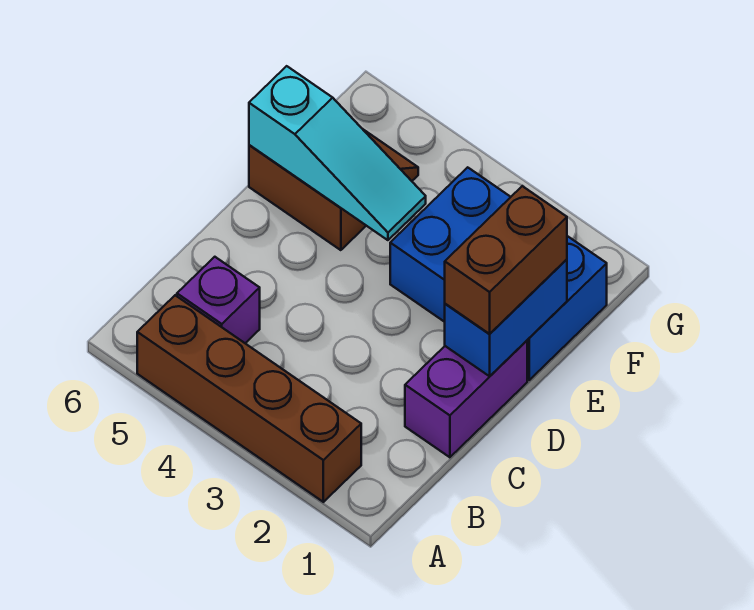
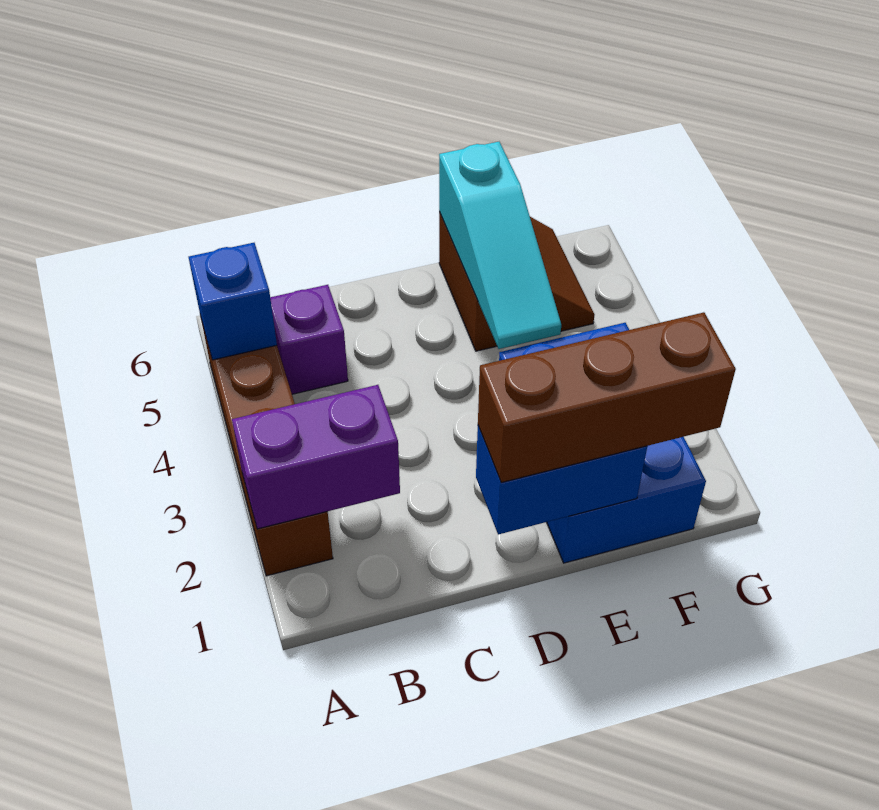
none -> blue 1x1 brick [189,243,277,360]
purple 1x2 brick [405,341,527,457] -> purple 1x2 brick moved to [232,385,400,529]
brown 1x2 brick [445,186,567,334] -> brown 1x3 brick [478,312,736,483]

